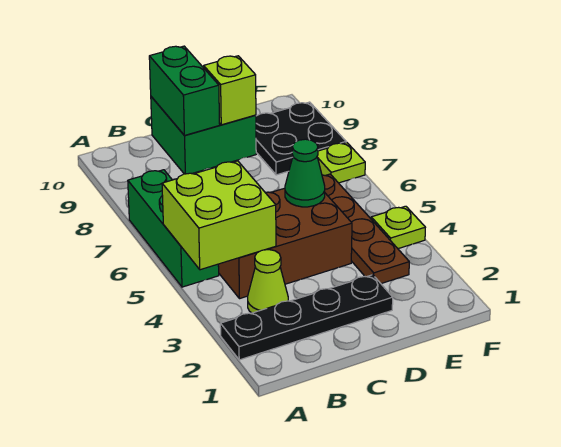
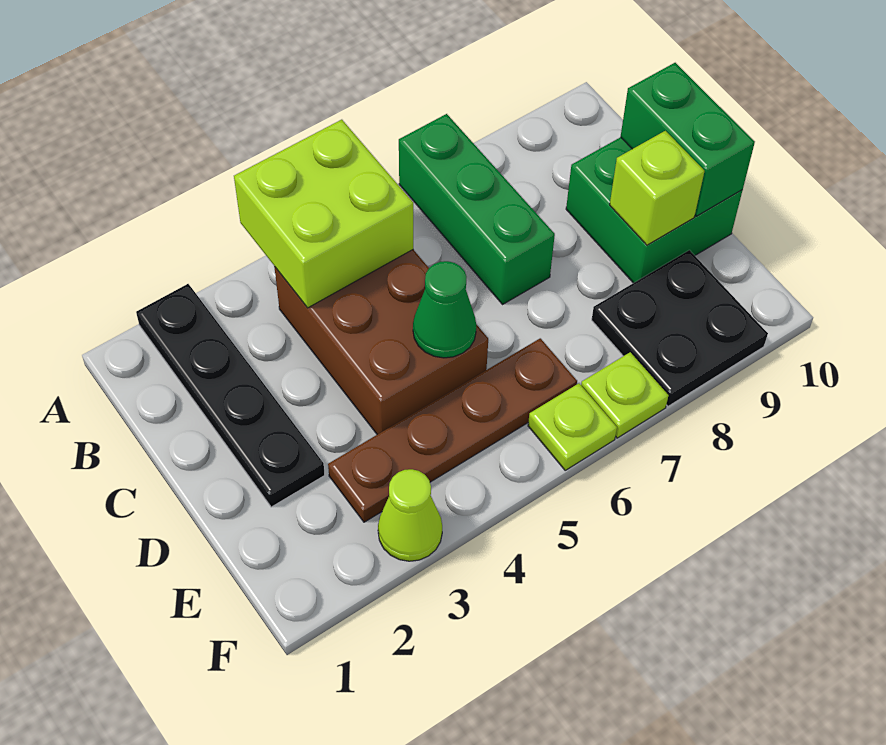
green 1x3 brick [128,170,219,287] -> green 1x3 brick turned to [399,114,555,304]
lime 1x1 cone [248,250,288,313] -> lime 1x1 cone moved to [378,469,442,561]
green 1x2 brick [149,46,220,135] -> green 1x2 brick turned to [621,63,755,216]
lime 1x1 plate [371,206,425,249] -> lime 1x1 plate moved to [528,383,617,470]

